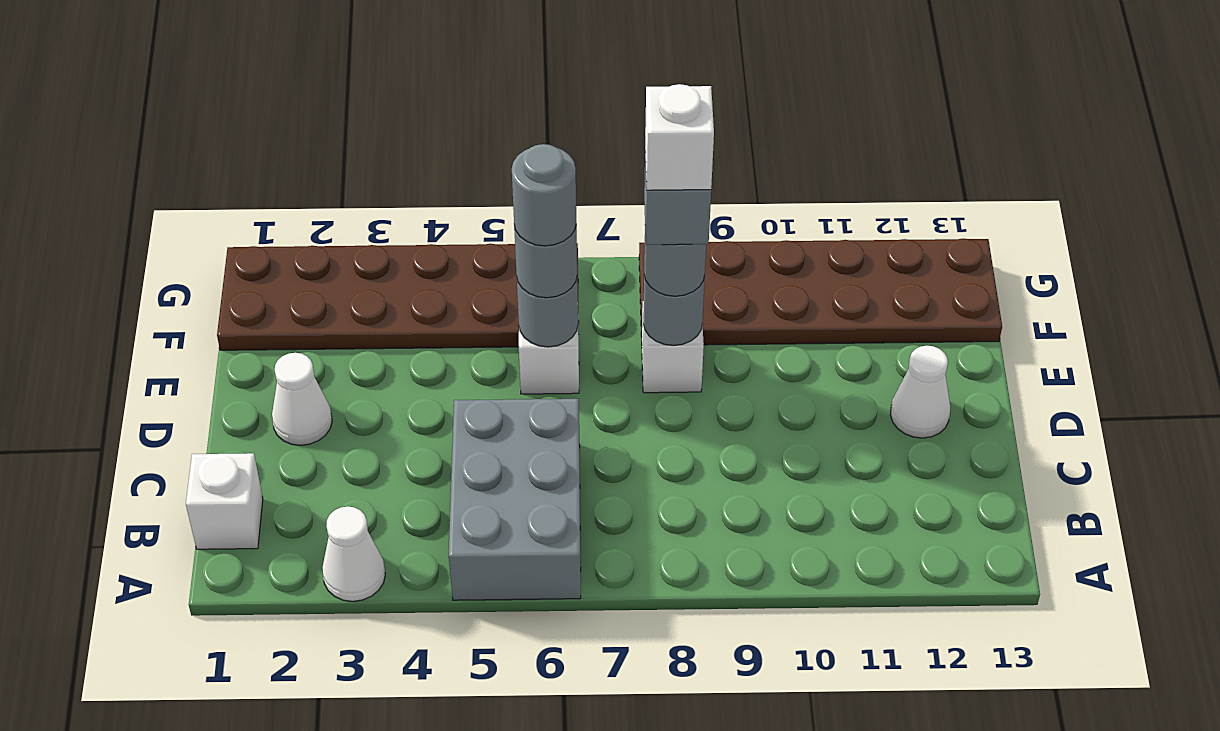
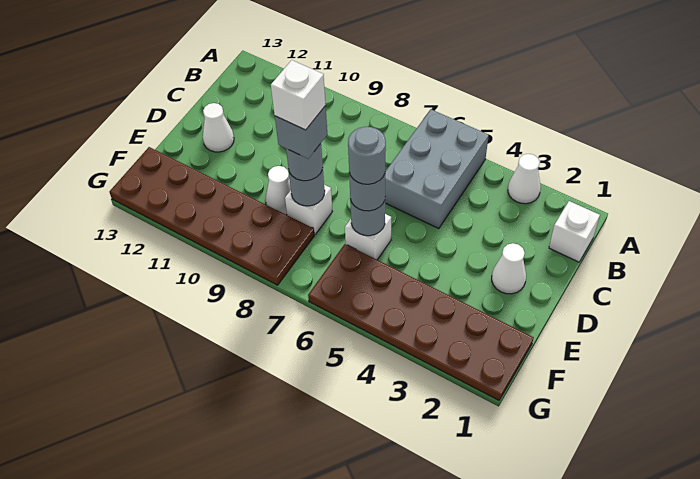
none -> white 1x1 cone [265,166,291,215]

